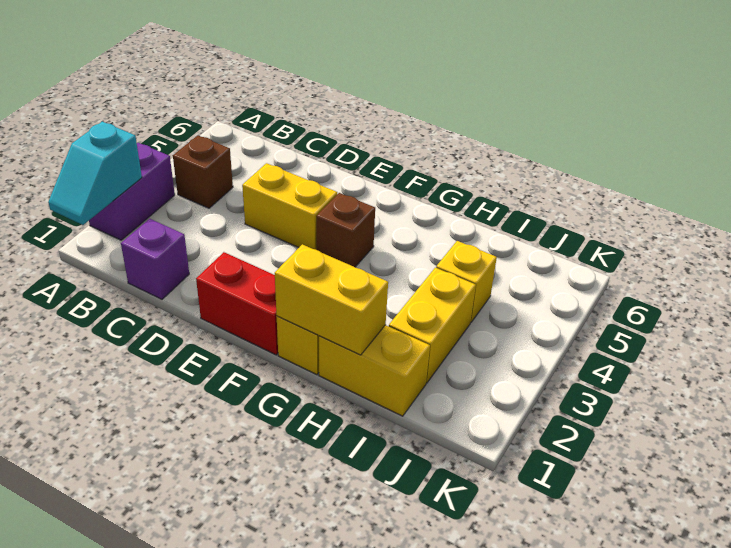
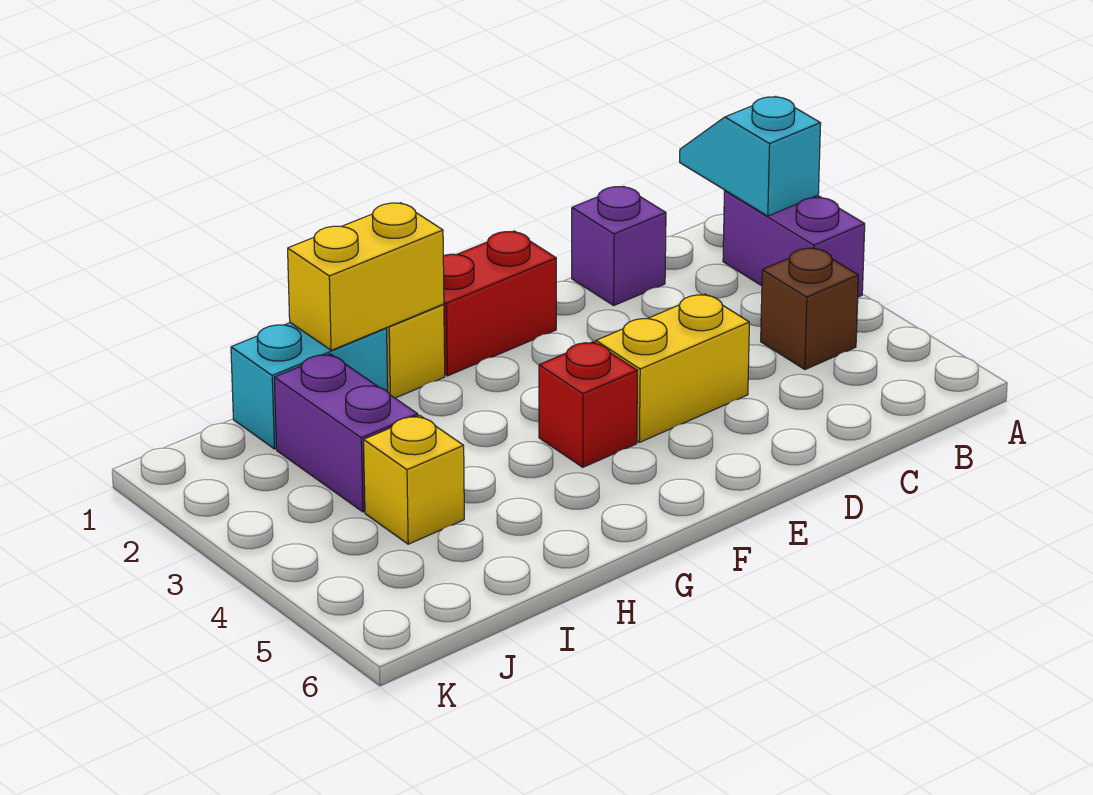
brown 1x1 brick [316,193,375,267] -> red 1x1 brick [539,342,637,467]
yellow 1x2 brick [319,325,430,416] -> cyan 1x2 brick [231,323,388,449]
yellow 1x2 brick [389,268,476,383] -> purple 1x2 brick [274,354,418,512]

